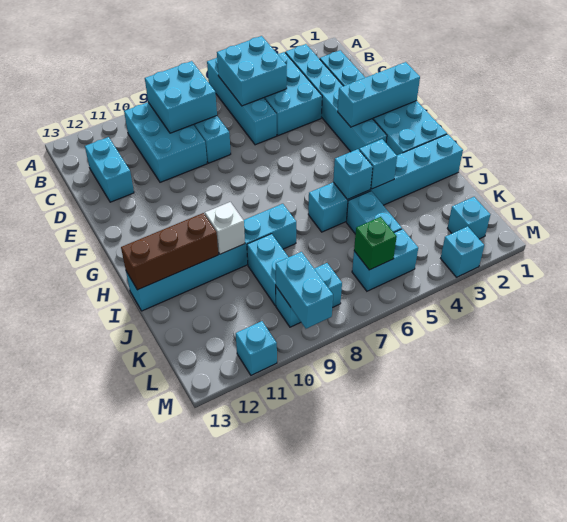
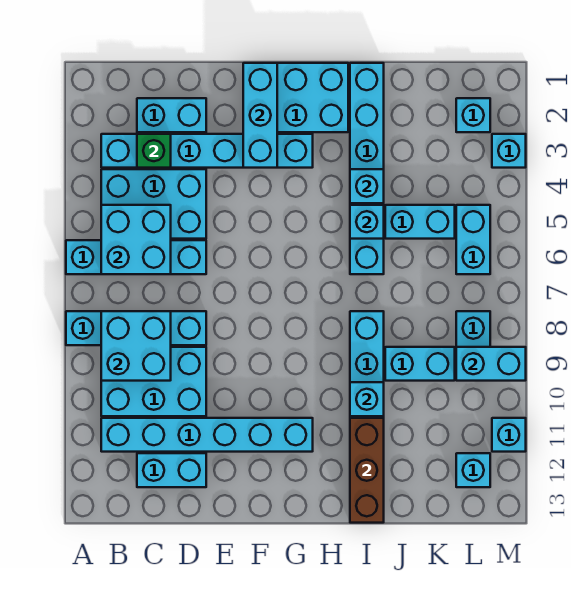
none -> cyan 1x6 brick [101,418,313,452]
white 1x1 brick [205,202,245,254] -> cyan 1x1 brick [350,382,384,416]
green 1x1 brick [354,217,397,270] -> green 1x1 brick moved to [137,134,171,168]
none -> cyan 1x1 brick [456,453,490,487]

